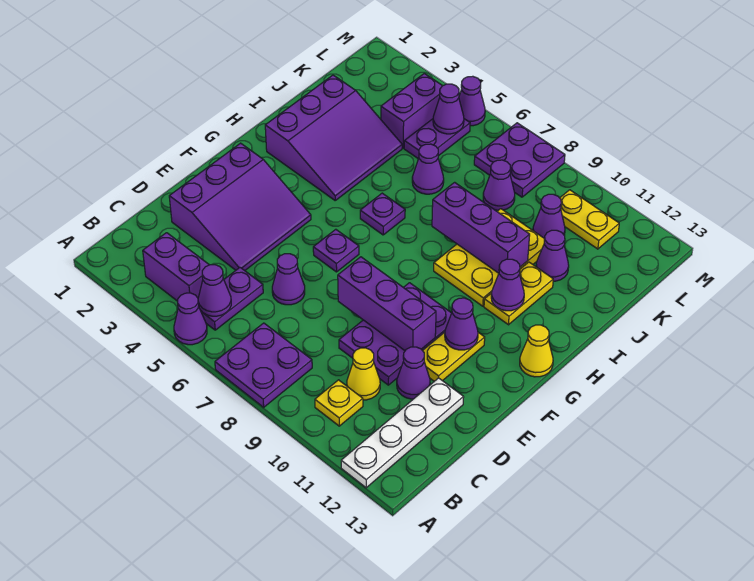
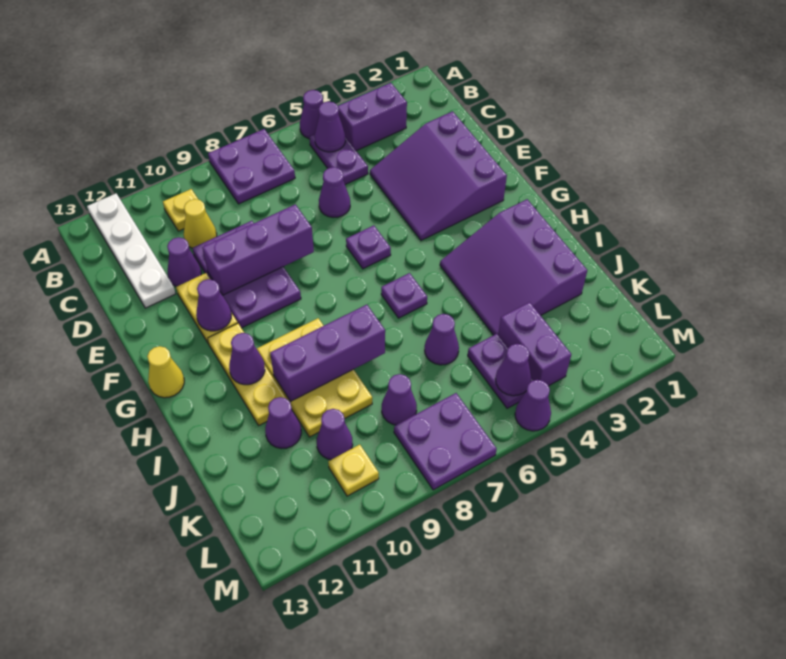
yellow 1x2 plate [484,262,553,325] -> yellow 1x3 plate [208,323,286,425]
yellow 1x2 plate [560,190,619,249] -> yellow 1x1 plate [328,445,379,496]

